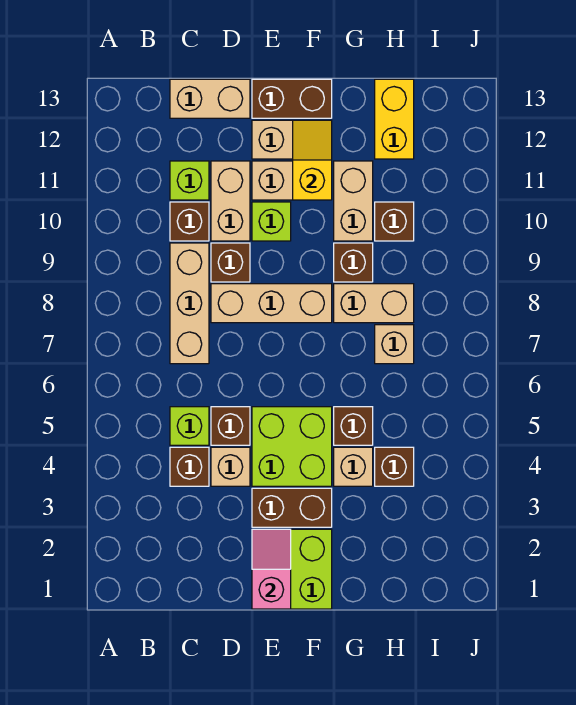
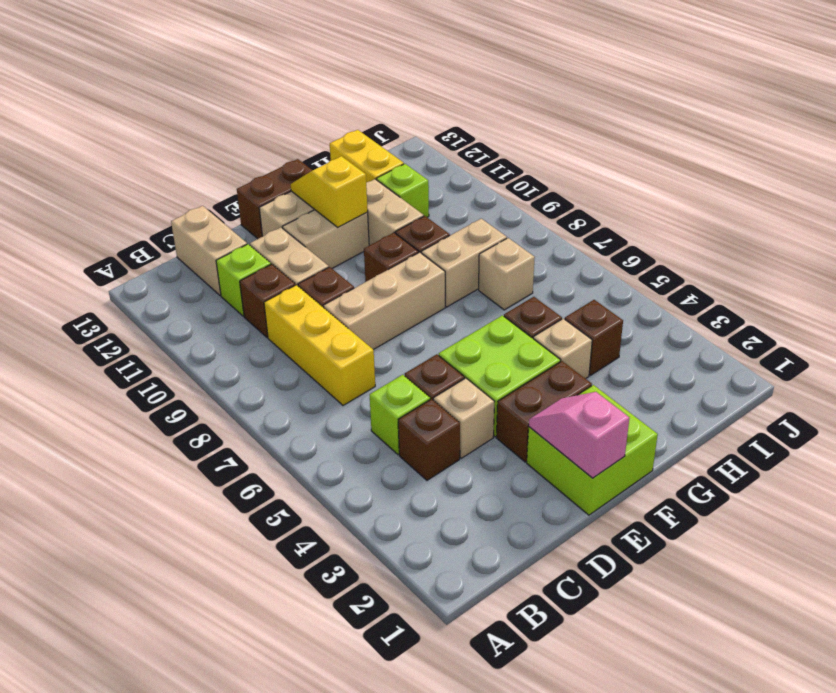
tan 1x3 brick [170,243,209,364] -> yellow 1x3 brick [264,285,375,405]
tan 1x2 brick [170,79,250,118] -> tan 1x2 brick turned to [171,206,247,296]
lime 1x1 brick [252,202,291,241] -> lime 1x1 brick moved to [377,164,429,217]
brown 1x1 brick [375,202,414,241] -> brown 1x1 brick moved to [364,233,419,282]

